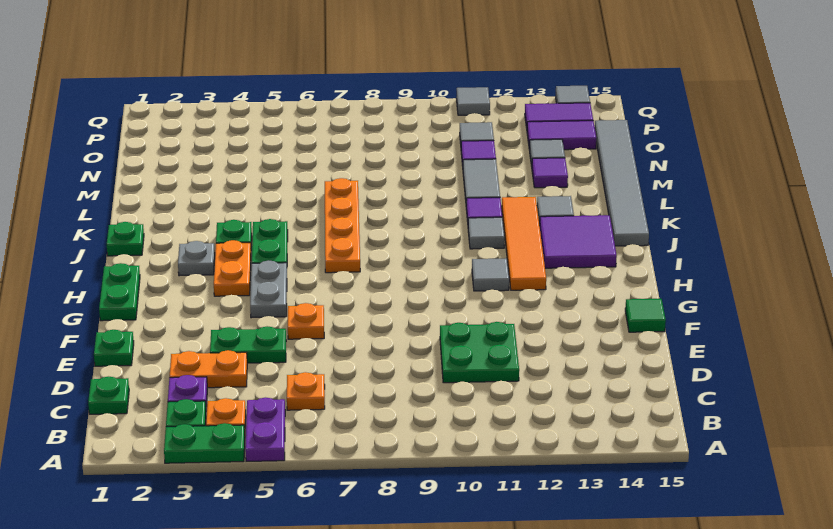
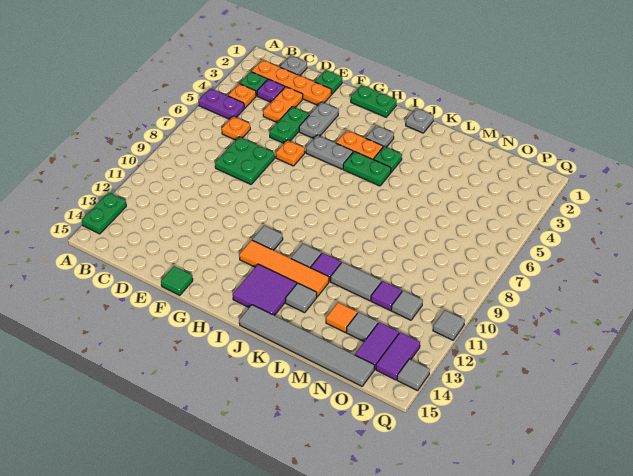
green 1x2 plate [164,423,245,463] -> green 1x2 plate moved to [82,192,126,234]
green 1x1 plate [88,377,129,414] -> grey 1x1 plate [280,55,307,76]
green 2x2 plate [440,322,519,383] -> green 2x2 plate moved to [215,137,275,184]
none -> grey 1x2 plate [299,102,339,139]
orange 1x4 plate [325,178,360,273] -> orange 1x4 plate moved to [251,60,331,105]
green 1x1 plate [107,222,144,256] -> grey 1x1 plate [406,108,434,133]
purple 1x1 tile [532,158,568,188] -> orange 1x1 tile [326,303,357,332]

